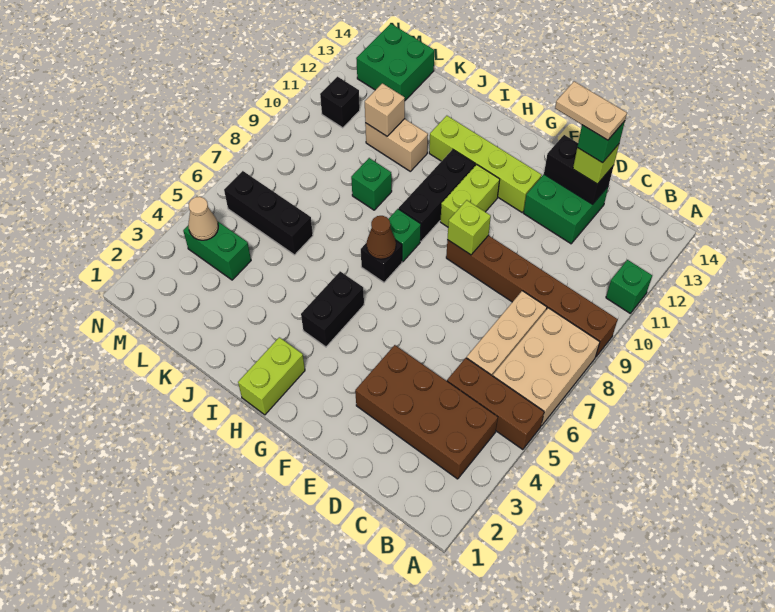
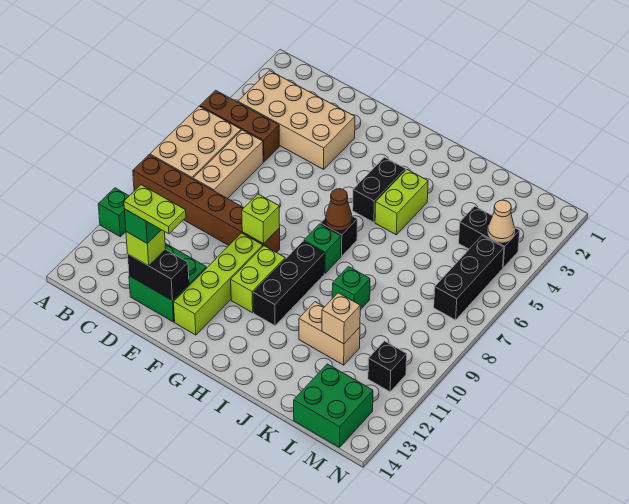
brown 2x4 brick [355,345,498,479] -> tan 2x4 brick [238,71,355,169]
tan 1x2 plate [555,81,627,140] -> lime 1x2 plate [124,185,186,234]
lime 1x4 brick [429,116,542,212] -> lime 1x4 brick turned to [174,233,263,335]
lime 1x2 brick [238,337,305,415] -> lime 1x2 brick moved to [375,170,428,235]
black 1x3 brick [224,171,313,255] -> black 1x3 brick turned to [434,236,504,320]
green 1x2 brick [183,221,251,280] -> black 1x2 brick [459,206,520,268]

